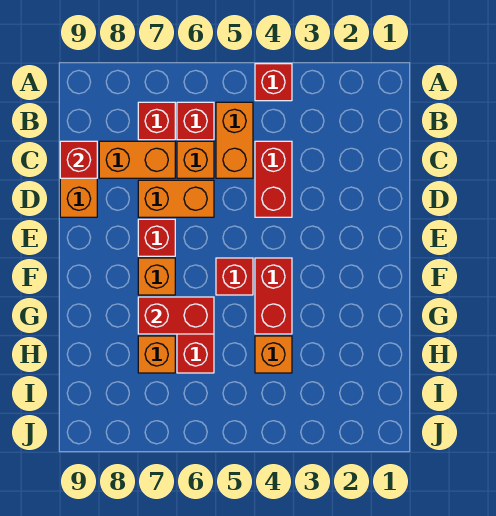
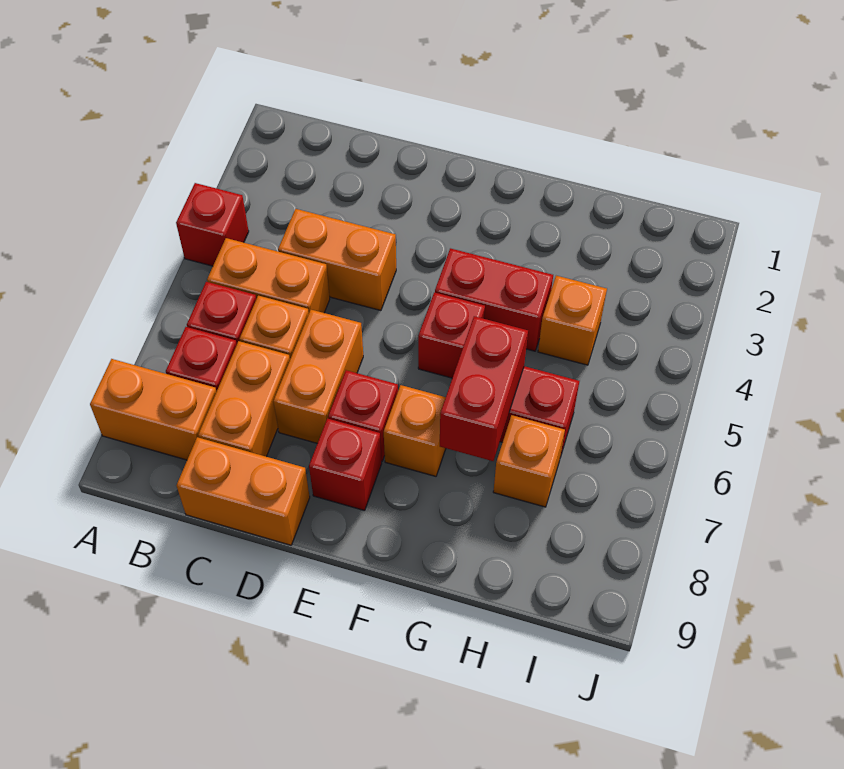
none -> orange 1x2 brick [90,359,217,460]
red 1x2 brick [255,141,292,217] -> orange 1x2 brick [278,209,396,311]
red 1x1 brick [60,141,97,178] -> red 1x1 brick moved to [309,419,382,511]

